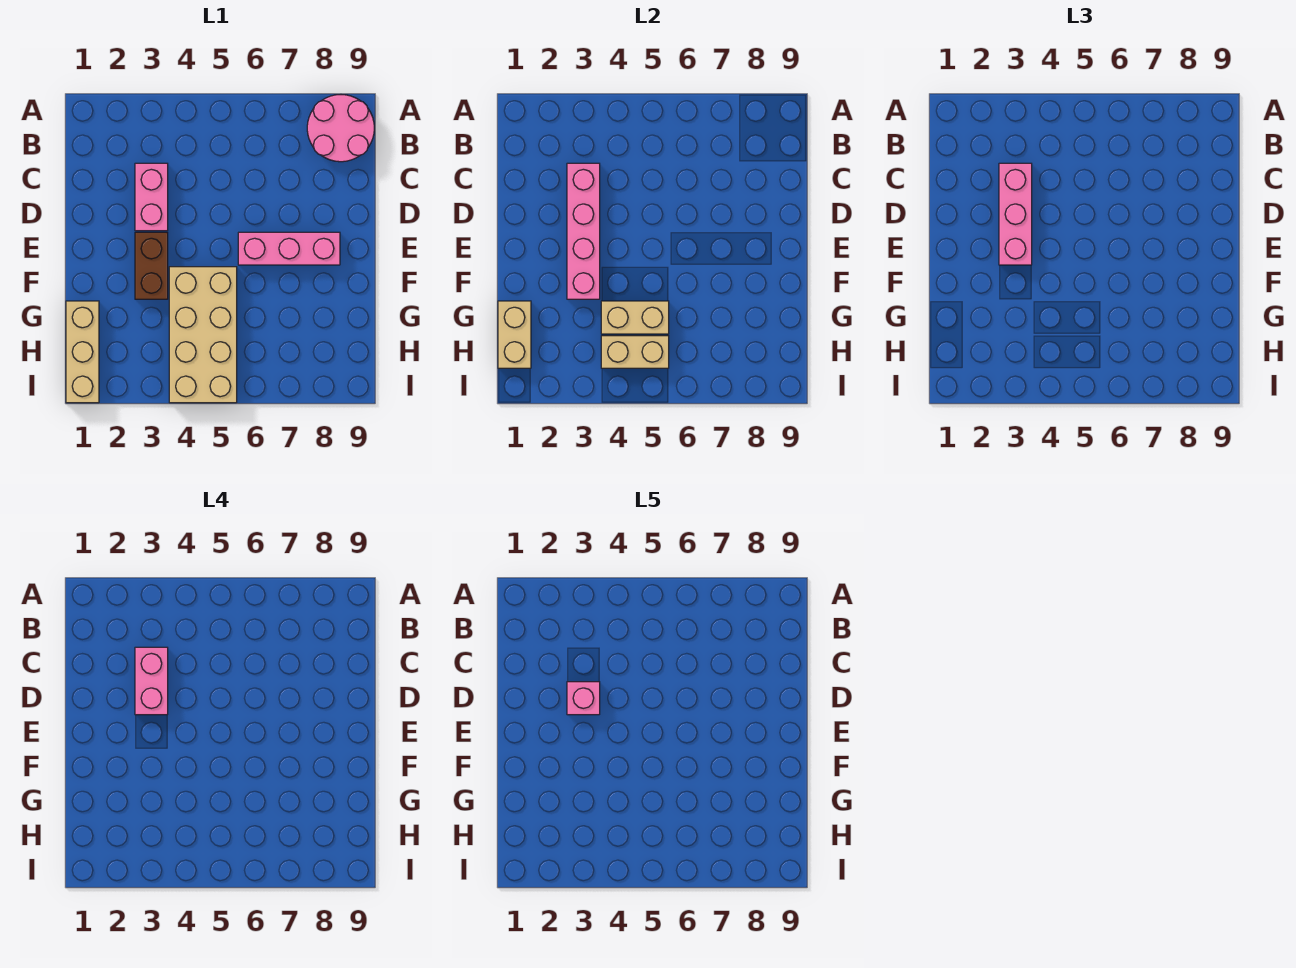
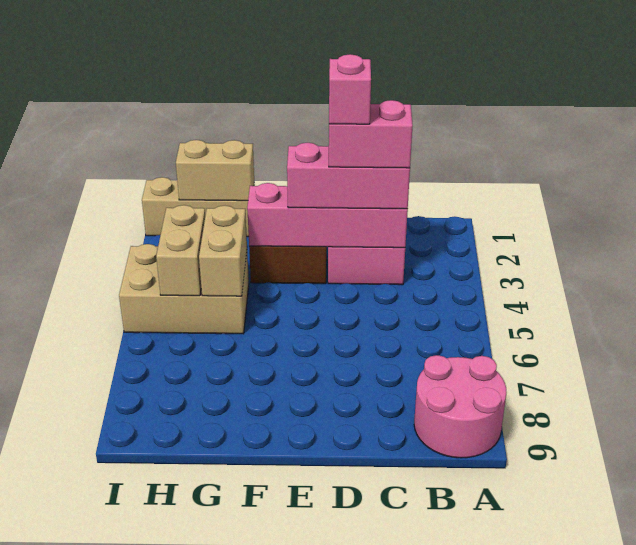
pink 1x3 brick [238,232,340,265] -> none
tan 2x4 brick [169,267,237,403] -> tan 2x3 brick [119,244,249,334]

